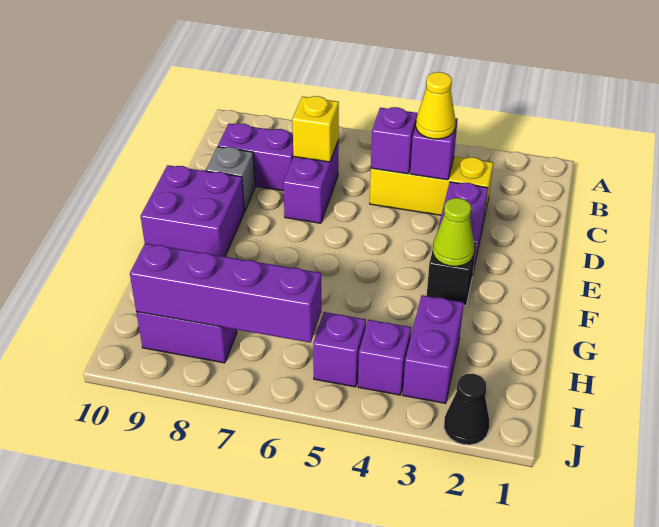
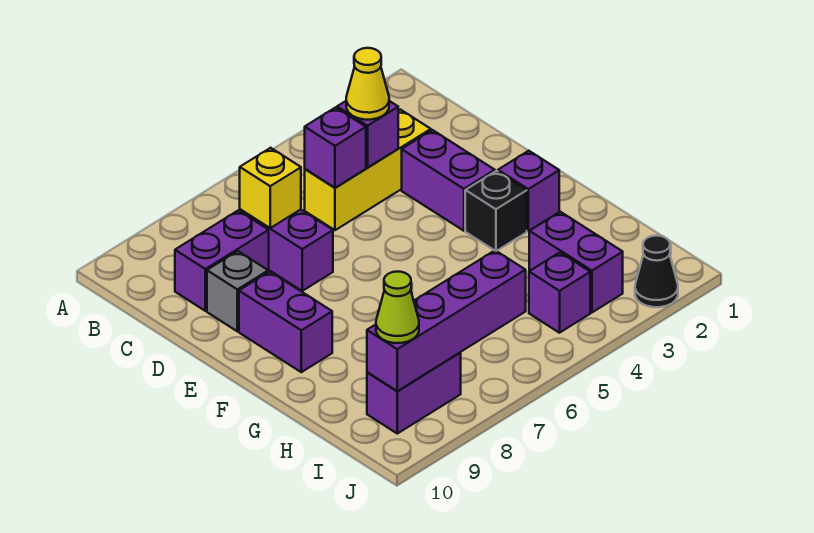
purple 2x2 brick [141,165,244,257] -> purple 1x2 brick [239,272,332,372]
lime 1x1 cone [433,198,474,266] -> lime 1x1 cone moved to [376,272,419,343]
purple 1x1 brick [313,312,366,387] -> purple 1x1 brick moved to [498,151,559,231]

